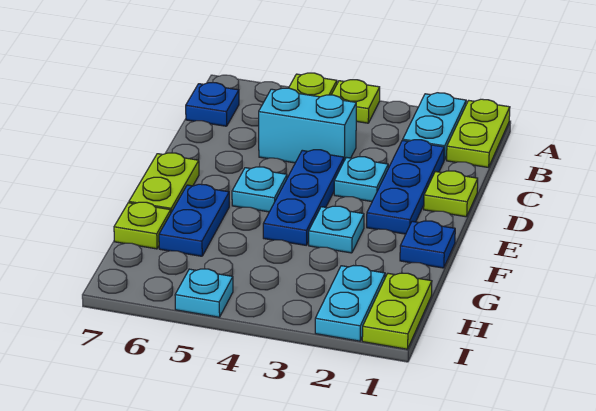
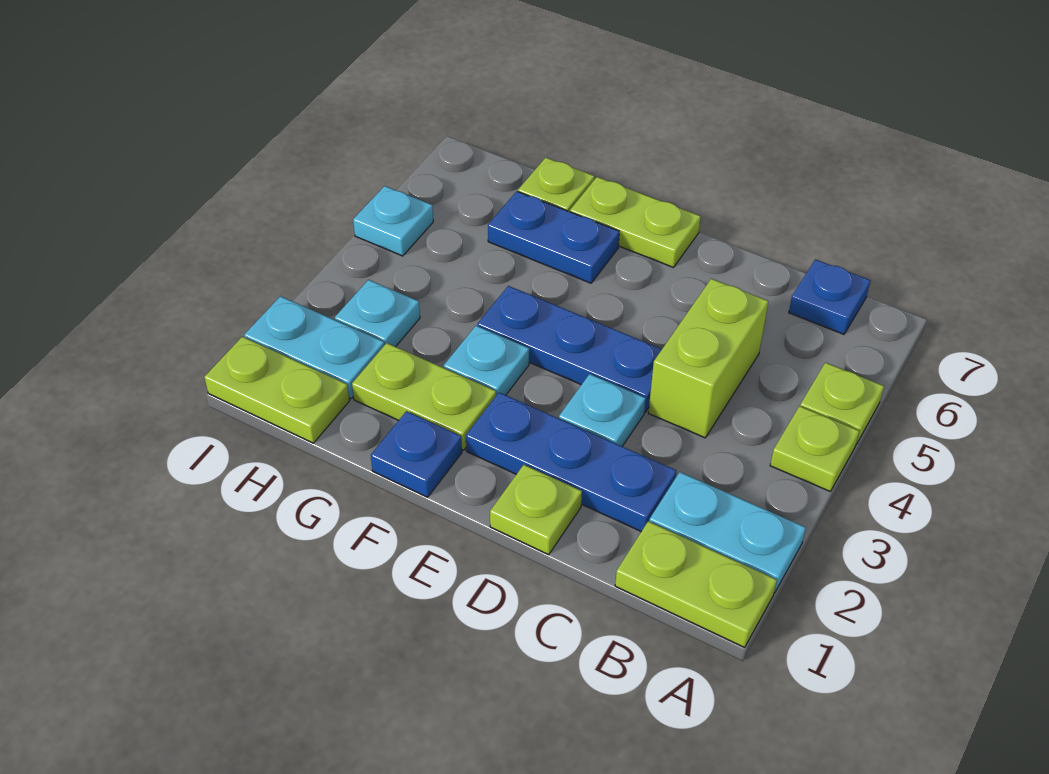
cyan 1x2 brick [259,88,356,163] -> lime 1x2 brick [648,279,768,438]
cyan 1x1 plate [232,167,287,212] -> cyan 1x1 plate moved to [335,280,420,347]
none -> lime 1x2 plate [352,343,496,450]

